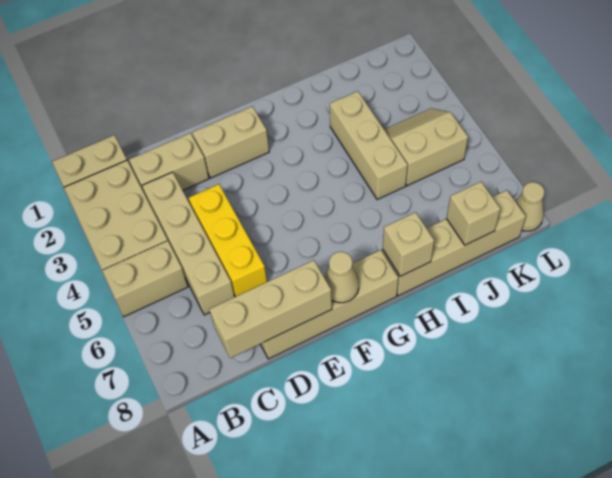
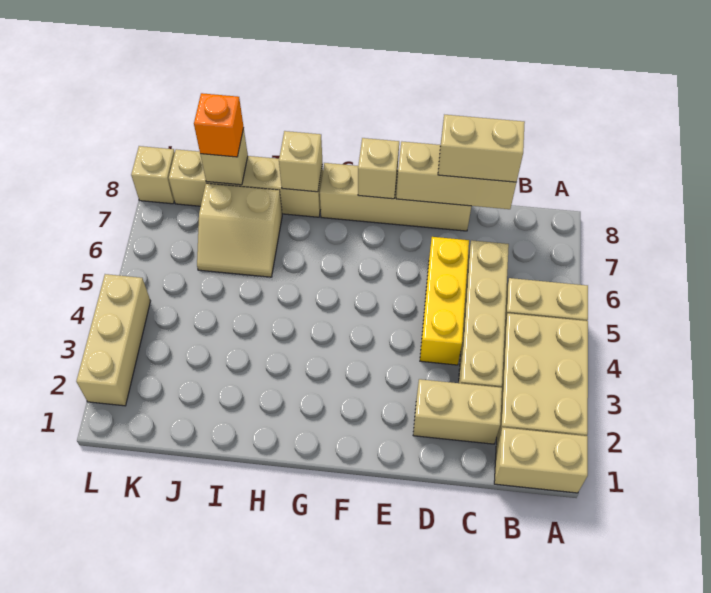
tan 1x2 brick [192,106,269,178] -> tan 1x2 brick moved to [438,115,525,182]
tan 1x1 cone [324,252,359,303] -> tan 1x1 brick [358,138,399,199]
tan 1x3 brick [330,91,408,200] -> tan 1x3 brick moved to [76,274,150,406]
tan 2x2 slope [384,108,468,186] -> tan 2x2 slope moved to [197,183,282,277]
none -> orange 1x1 brick [194,93,244,157]
tan 1x1 cone [515,182,545,231] -> tan 1x1 brick [131,146,175,204]

